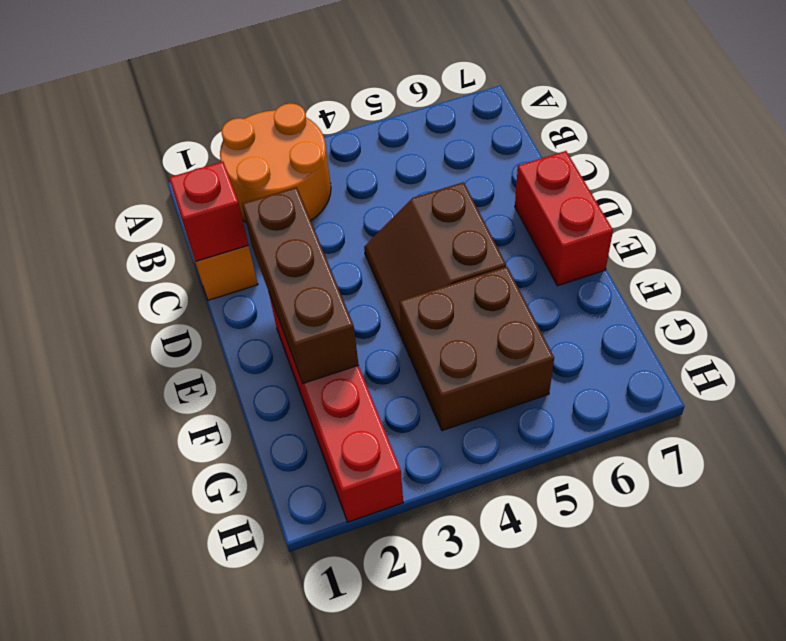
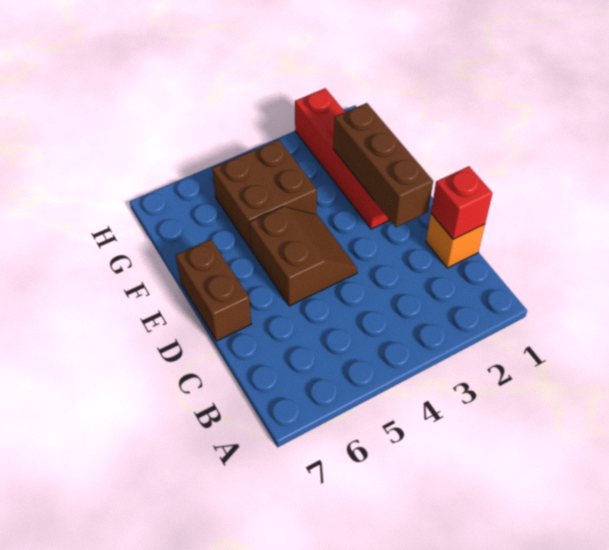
orange 2x2 round brick [220,103,331,222] -> none
red 1x2 brick [515,151,613,286] -> brown 1x2 brick [176,239,251,341]

